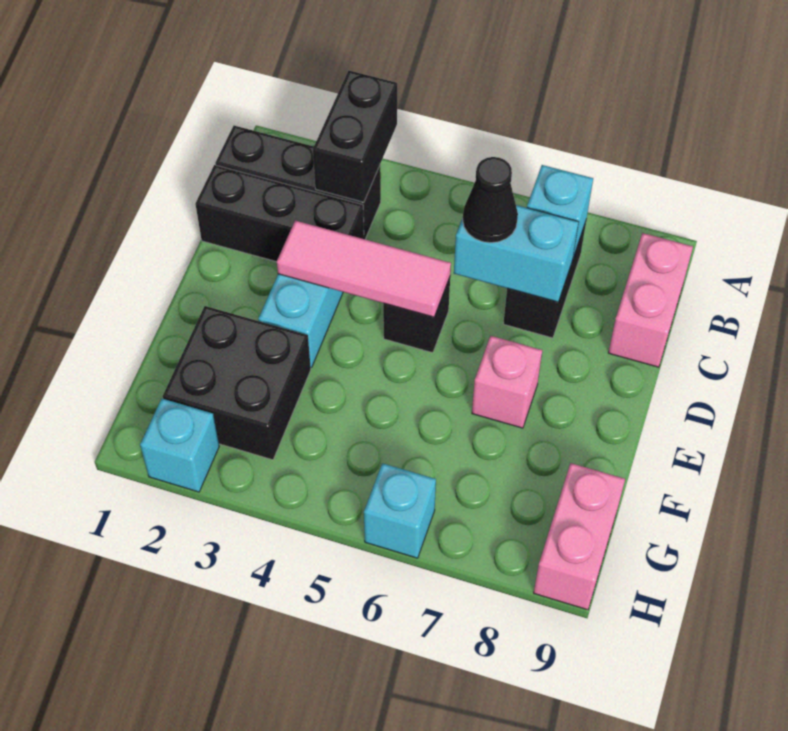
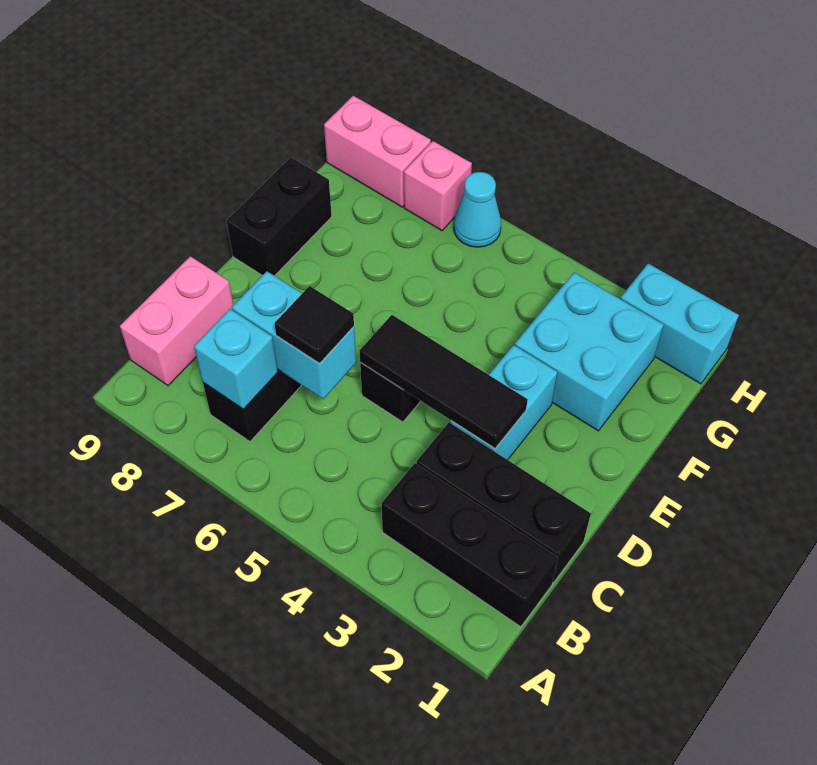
black 1x2 brick [313,71,397,202] -> black 1x2 brick moved to [227,157,332,276]
black 1x1 cone [463,157,518,243] -> black 1x1 tile [274,286,354,364]
pink 1x3 tile [277,221,451,317] -> black 1x3 tile [360,315,528,448]
pink 1x1 brick [472,336,542,428] -> pink 1x1 brick moved to [404,141,472,231]
black 2x2 brick [163,306,311,460] -> cyan 2x2 brick [515,272,664,431]
pink 1x2 brick [534,463,625,610] -> pink 1x2 brick turned to [324,96,431,207]
cyan 1x1 brick [140,399,219,492] -> cyan 1x2 brick [621,264,739,384]
cyan 1x1 brick [364,463,436,558] -> cyan 1x1 cone [454,172,501,247]

